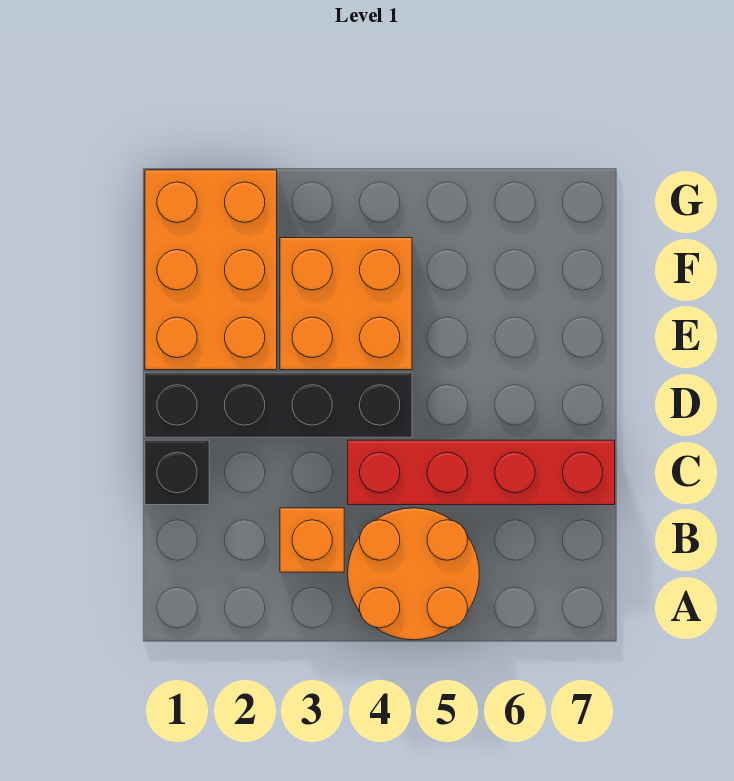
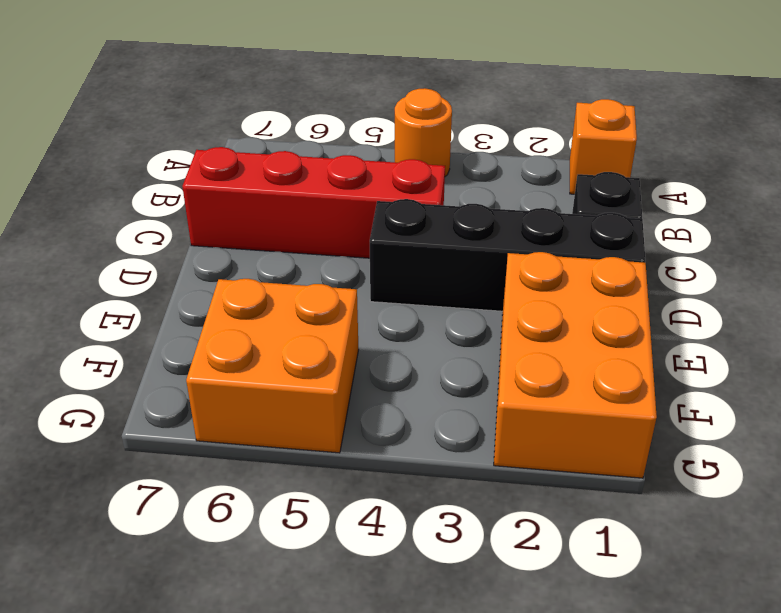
orange 2x2 round brick [348,508,479,640] -> orange 1x1 round brick [395,88,452,176]
orange 1x1 brick [280,508,344,572] -> orange 1x1 brick moved to [570,99,637,194]
orange 2x2 brick [280,238,412,370] -> orange 2x2 brick moved to [186,279,359,453]

